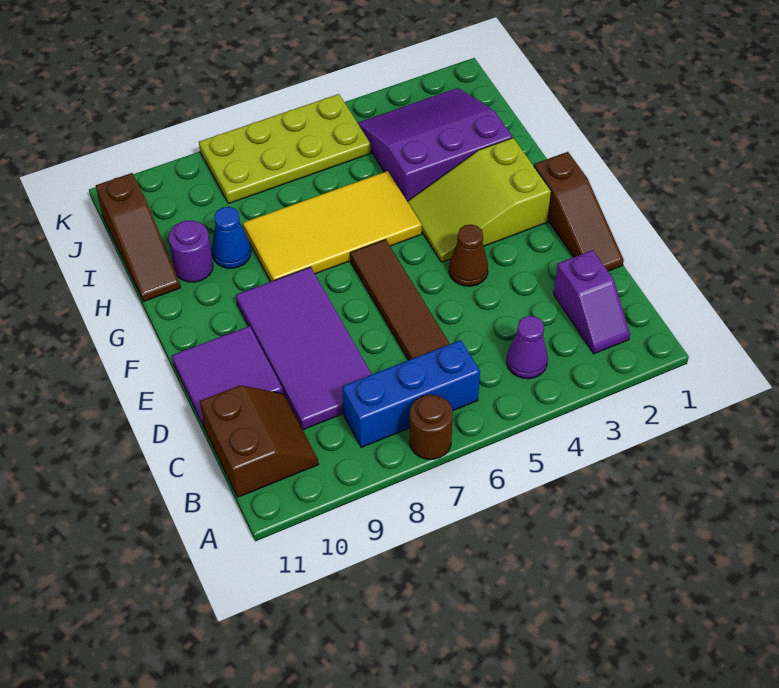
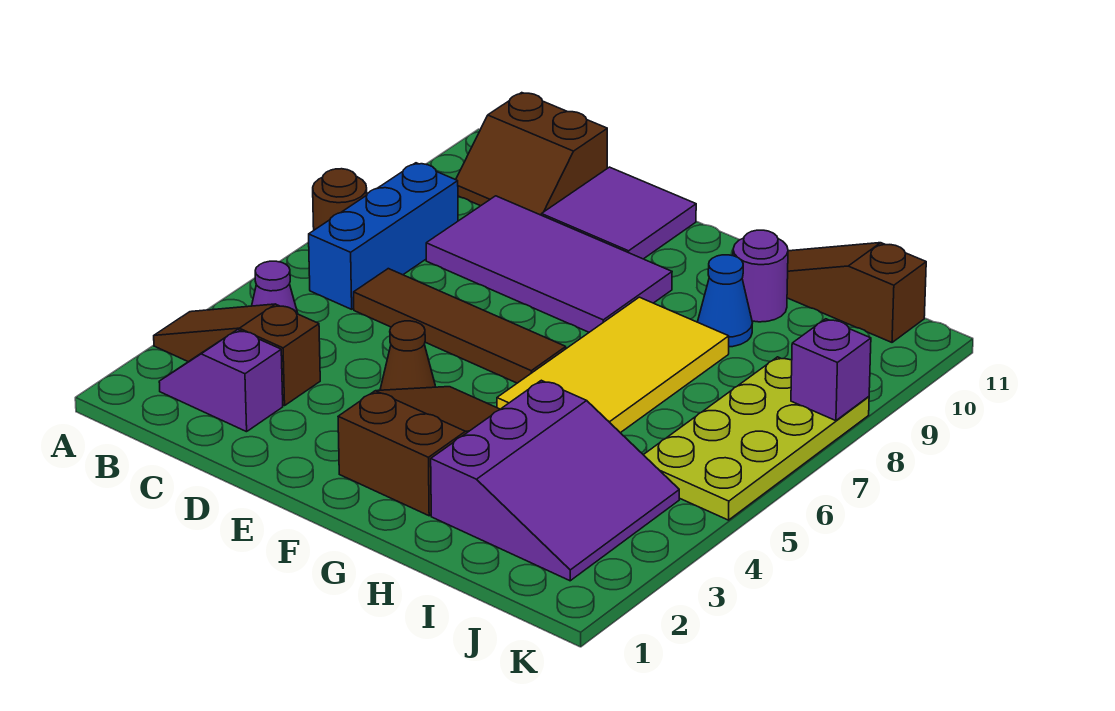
brown 1x3 slope [534,152,624,271] -> brown 1x3 slope moved to [154,304,320,406]
lime 2x3 slope [407,138,551,262] -> brown 2x3 slope [338,387,500,516]
none -> purple 1x1 brick [791,319,871,421]

